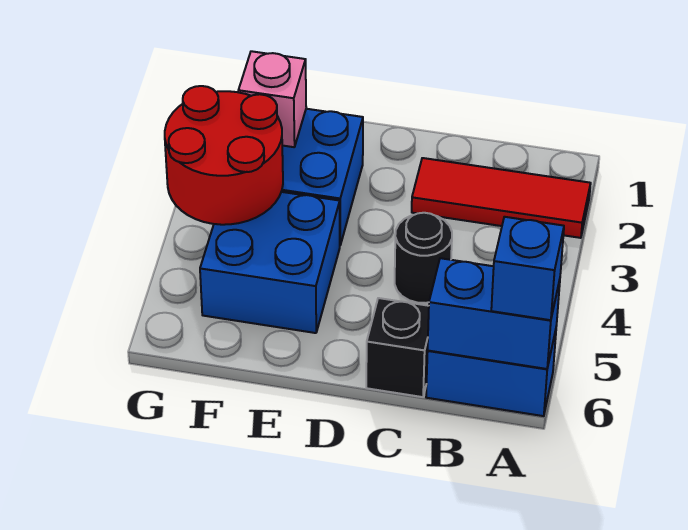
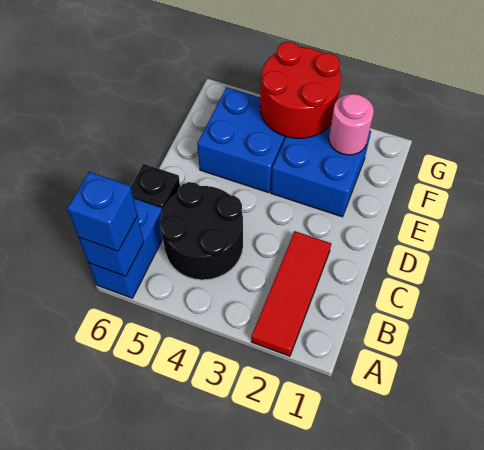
blue 1x2 brick [428,258,560,369] -> blue 1x1 brick [79,216,144,276]
black 1x1 round brick [395,213,452,303] -> black 2x2 round brick [160,182,243,280]
pink 1x1 brick [238,51,306,147] -> pink 1x1 round brick [329,94,374,155]

